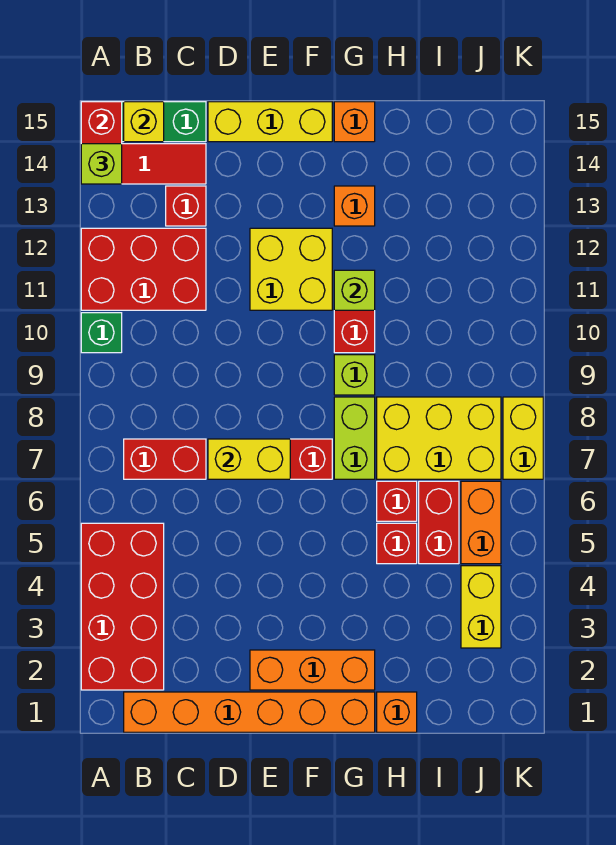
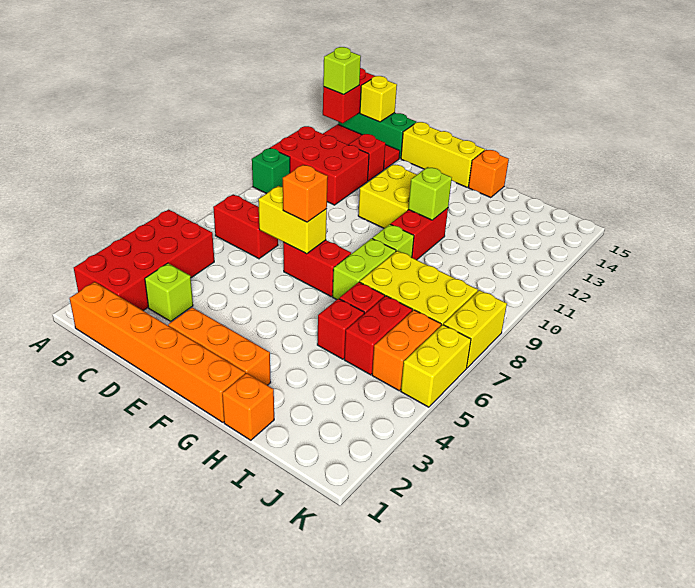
none -> lime 1x1 brick [145,263,193,321]
orange 1x1 brick [334,186,375,226] -> orange 1x1 brick moved to [283,165,328,222]
yellow 1x2 brick [461,566,501,648] -> yellow 1x2 brick moved to [401,325,471,407]

